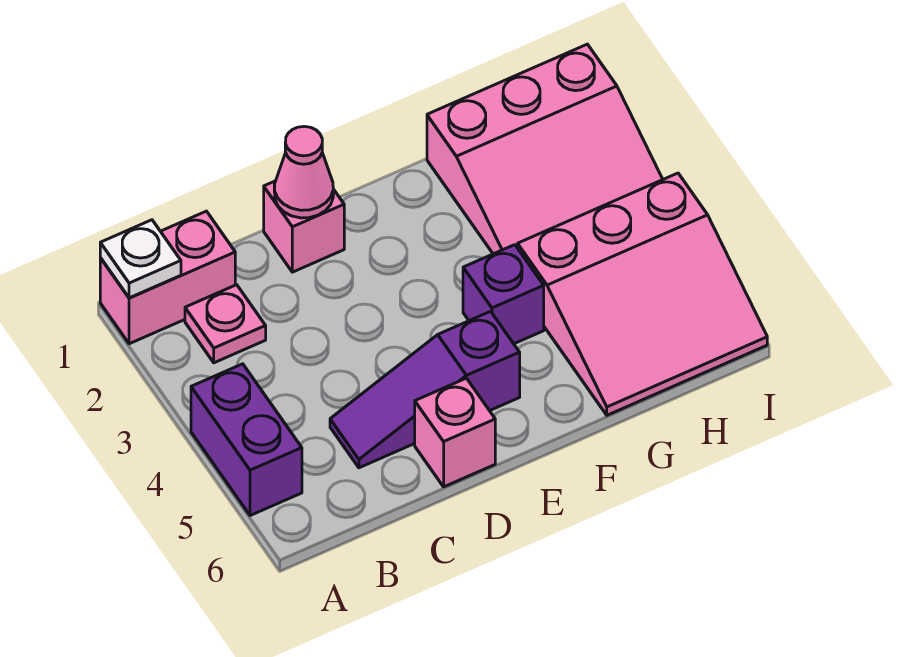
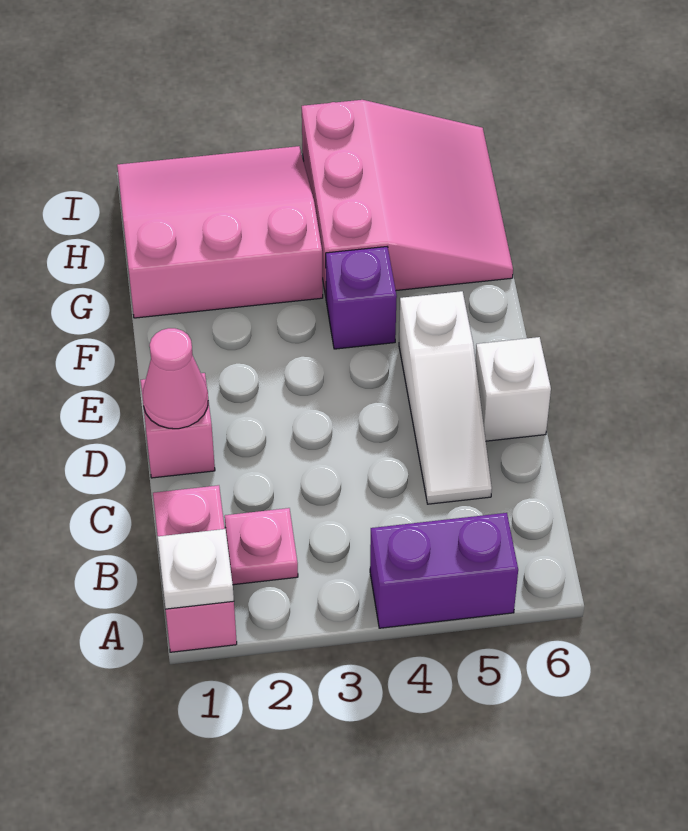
purple 1x3 slope [330,311,520,468] -> white 1x3 slope [399,291,492,504]
pink 1x1 brick [415,378,495,487] -> white 1x1 brick [475,337,551,441]
pink 3x3 slope [427,44,663,254] -> pink 3x3 slope turned to [117,146,323,318]

